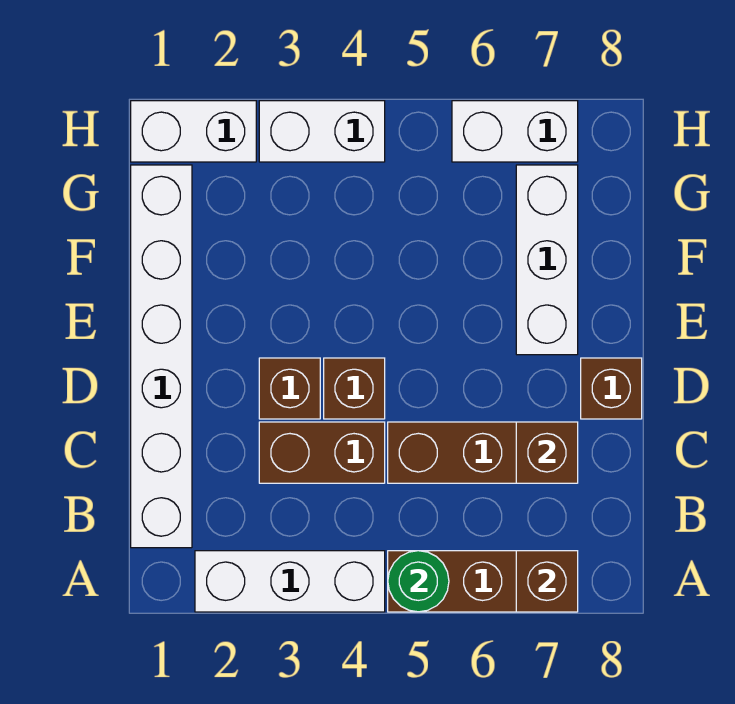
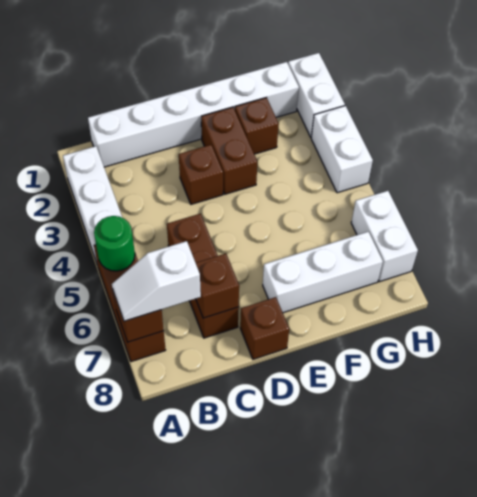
none -> white 1x2 slope [112,241,201,321]
brown 1x2 brick [259,422,385,483] -> brown 1x2 brick moved to [201,107,257,194]
brown 1x1 brick [324,358,385,419] -> brown 1x1 brick moved to [235,98,279,154]

